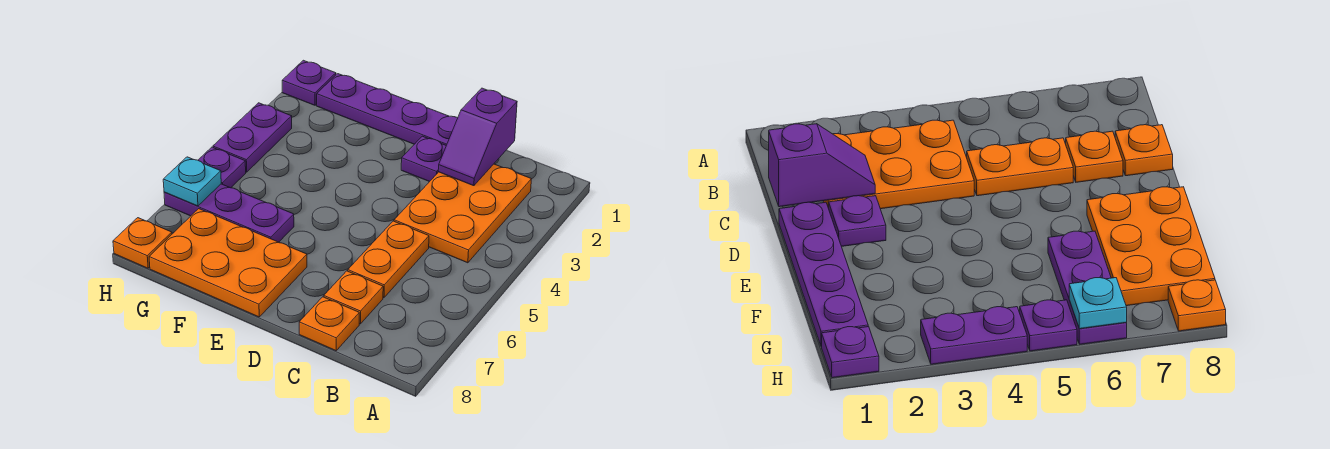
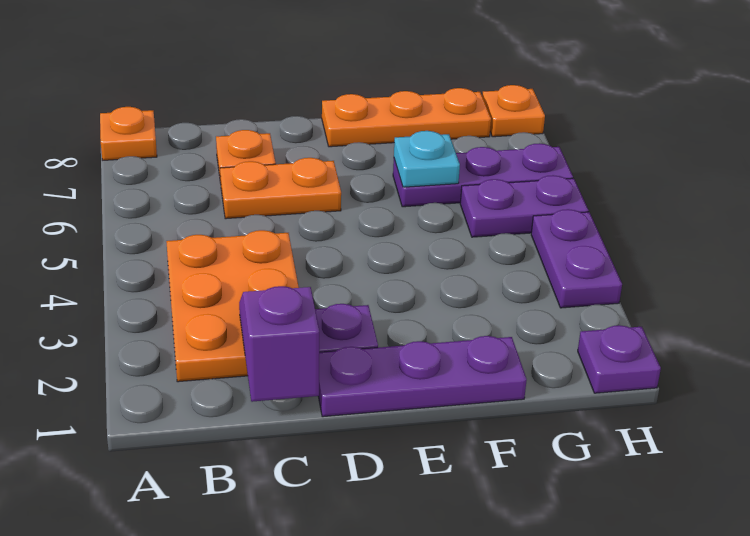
orange 1x2 plate [348,221,429,298] -> orange 1x2 plate turned to [220,158,341,219]
orange 1x1 plate [299,297,359,351] -> orange 1x1 plate moved to [100,107,157,160]
purple 1x4 plate [317,74,458,145] -> purple 1x3 plate [318,336,527,417]
orange 2x3 plate [149,209,307,317] -> orange 1x3 plate [322,88,491,147]
purple 1x1 plate [198,147,246,188] -> purple 1x2 plate [460,175,588,237]
cyan 1x1 plate [163,157,221,206] -> cyan 1x1 plate moved to [394,131,460,187]

